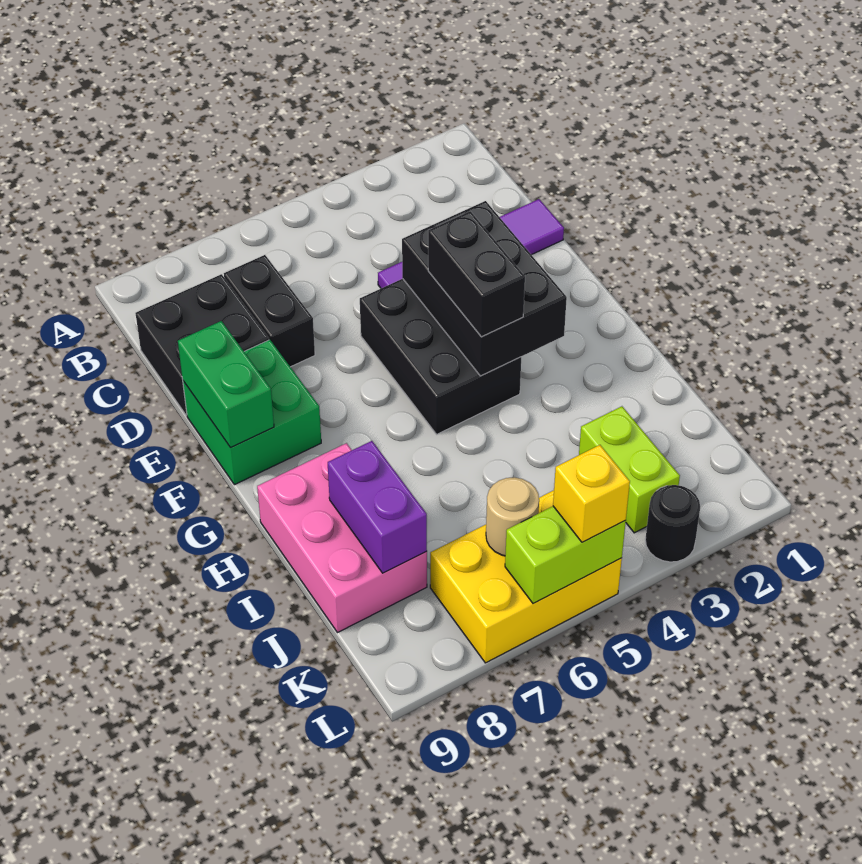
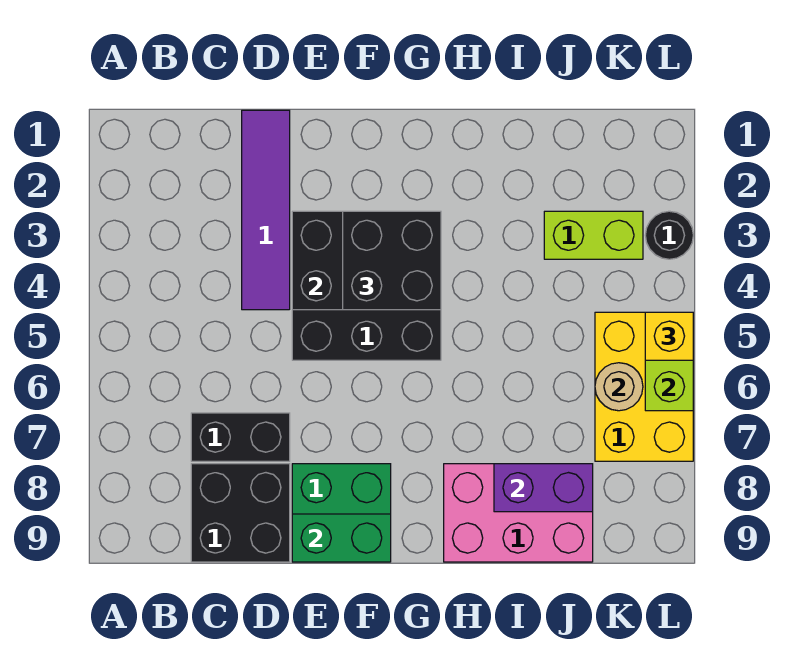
black 1x2 brick [428,211,525,337] -> black 2x2 brick [343,211,441,310]

